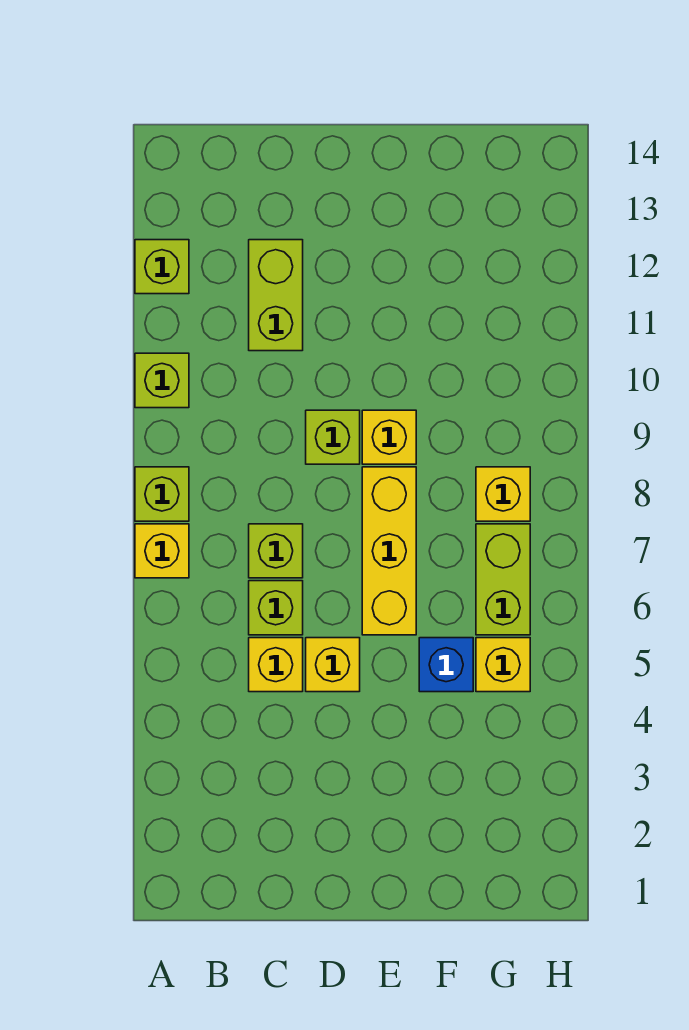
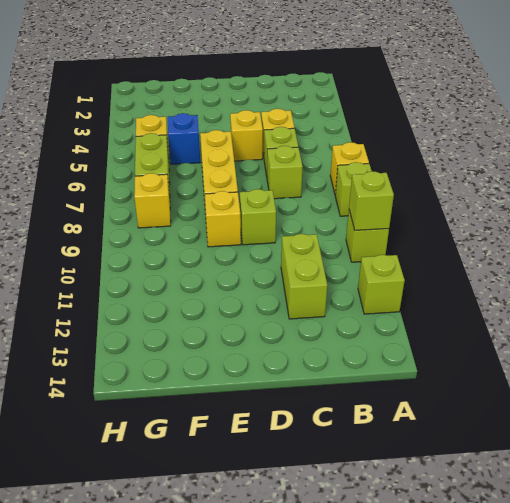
none -> lime 1x1 brick [349,171,394,230]

